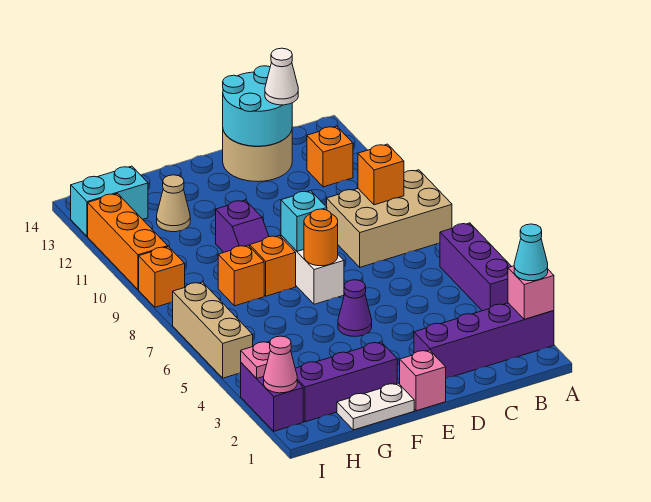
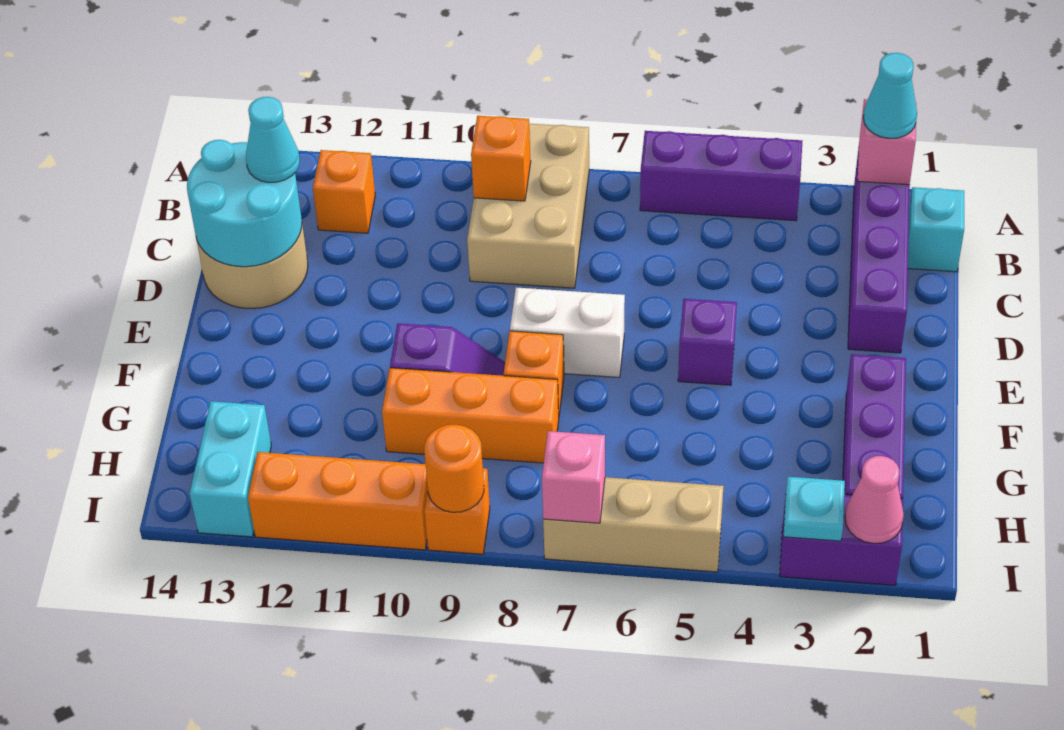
white 1x1 cone [265,48,298,105] -> cyan 1x1 cone [246,97,300,182]
pink 1x1 brick [400,350,446,411] -> pink 1x1 brick moved to [542,431,605,523]
purple 1x1 cone [338,280,372,336] -> purple 1x1 brick [678,299,737,385]
orange 1x1 round brick [304,209,338,266] -> orange 1x1 round brick moved to [424,425,484,512]
cyan 1x1 brick [281,191,327,251] -> cyan 1x1 brick moved to [908,187,964,272]
white 1x2 plate [337,383,414,430] -> none
orange 1x1 brick [218,245,264,306] -> orange 1x3 brick [382,368,559,463]
tan 1x1 cone [157,175,190,232] -> none
pink 1x1 plate [241,341,270,378] -> cyan 1x1 plate [784,477,845,541]

